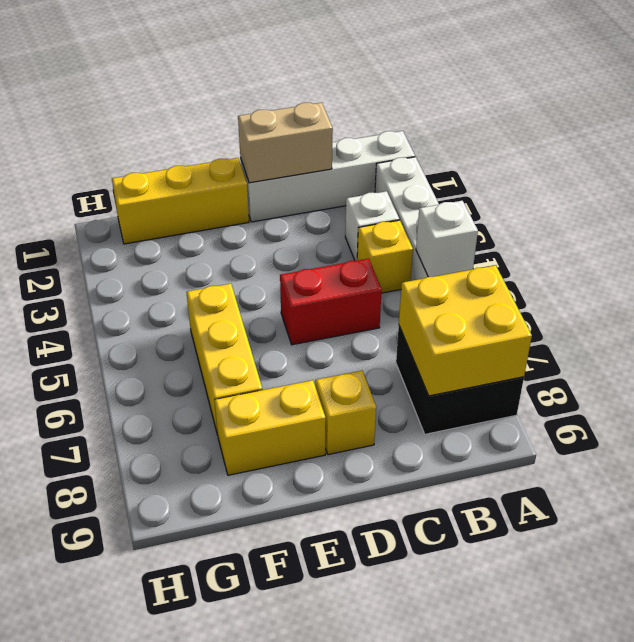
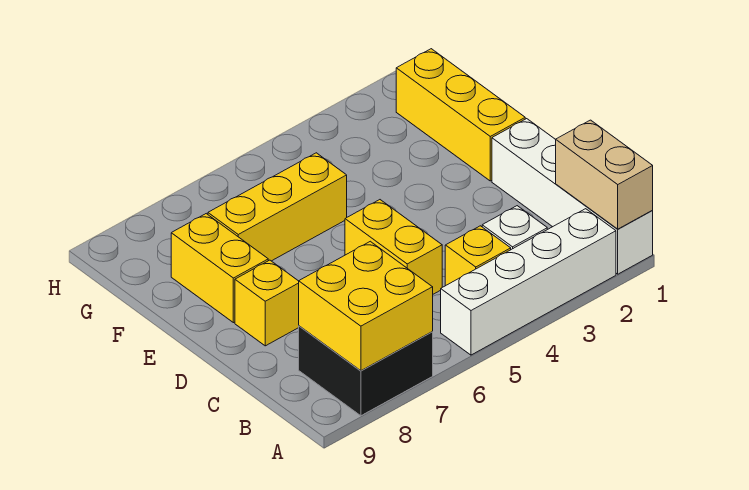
white 1x1 brick [416,201,478,277] -> none
tan 1x2 brick [238,103,333,183] -> tan 1x2 brick moved to [556,120,653,229]
red 1x2 brick [280,259,382,345] -> yellow 1x2 brick [345,200,442,294]

